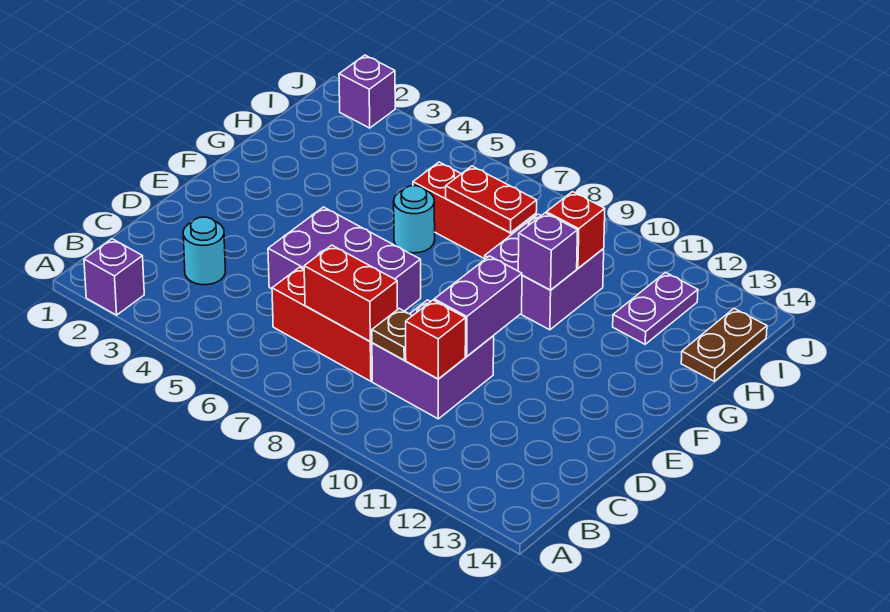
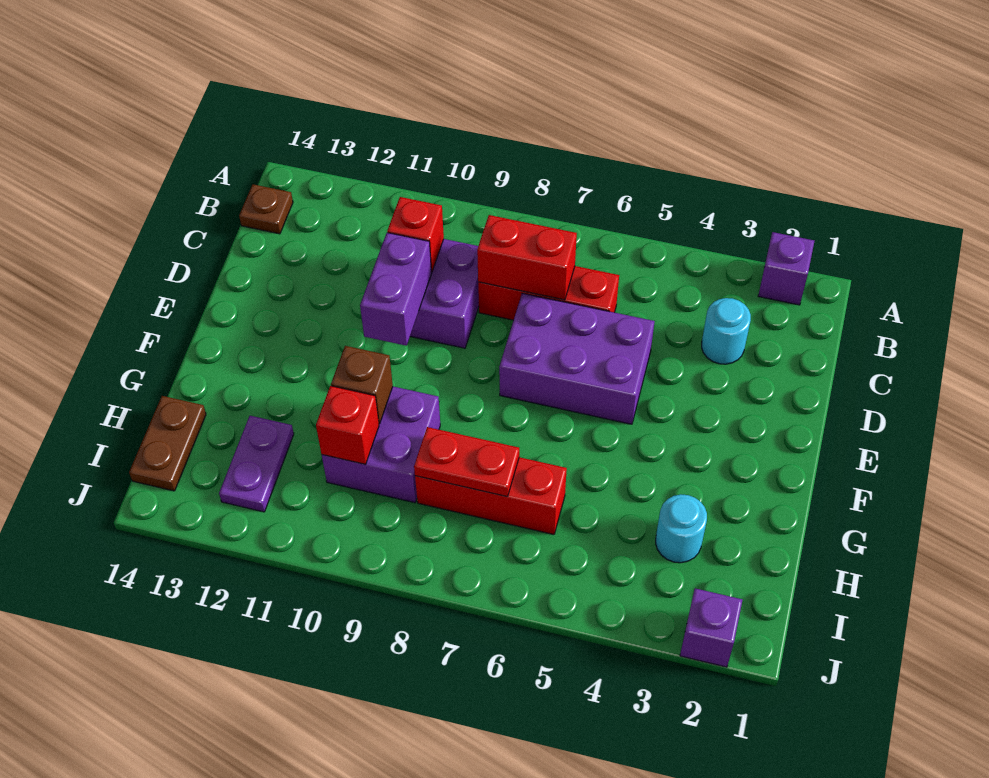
brown 1x1 plate [372,309,412,360] -> brown 1x1 plate moved to [239,184,293,234]
cyan 1x1 round brick [394,186,435,253] -> cyan 1x1 round brick moved to [656,494,707,563]
purple 1x1 brick [518,213,578,290] -> brown 1x1 brick [331,346,393,424]

